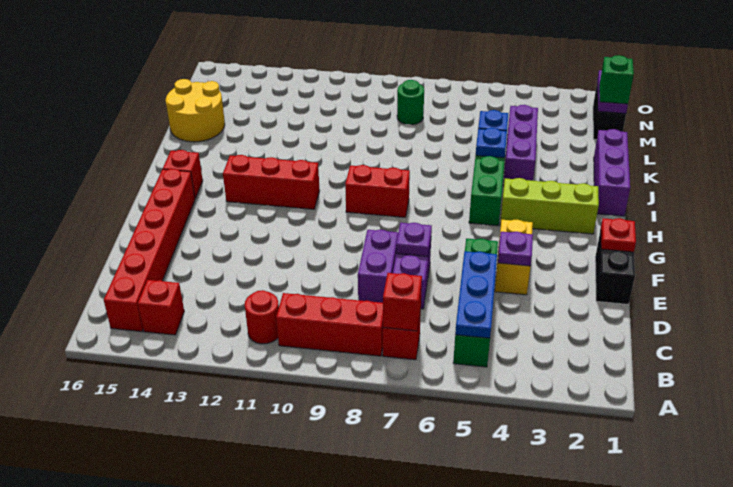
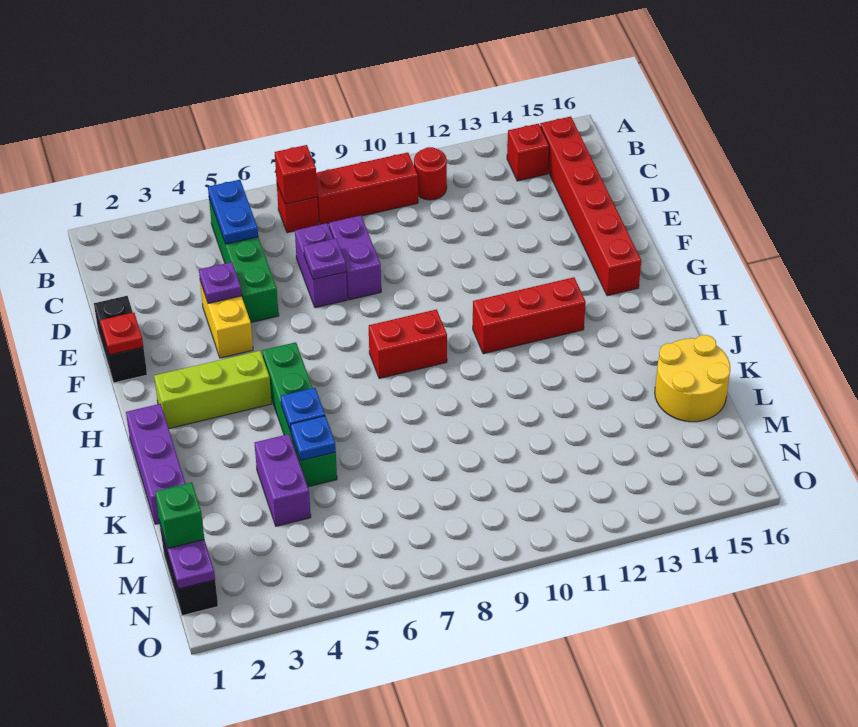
blue 1x3 plate [455,251,497,338] -> blue 1x2 plate [208,180,258,244]
red 1x1 brick [163,150,203,198] -> none
purple 1x3 brick [503,105,538,186] -> purple 1x2 brick [255,434,311,526]
green 1x1 round brick [397,80,424,125] -> none

